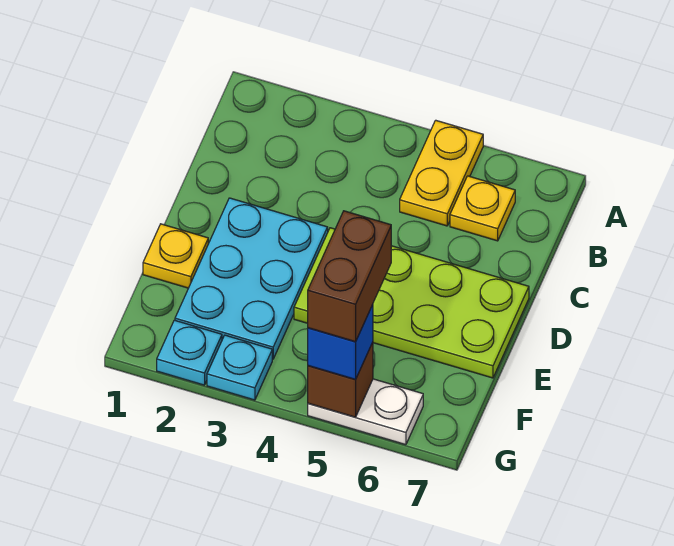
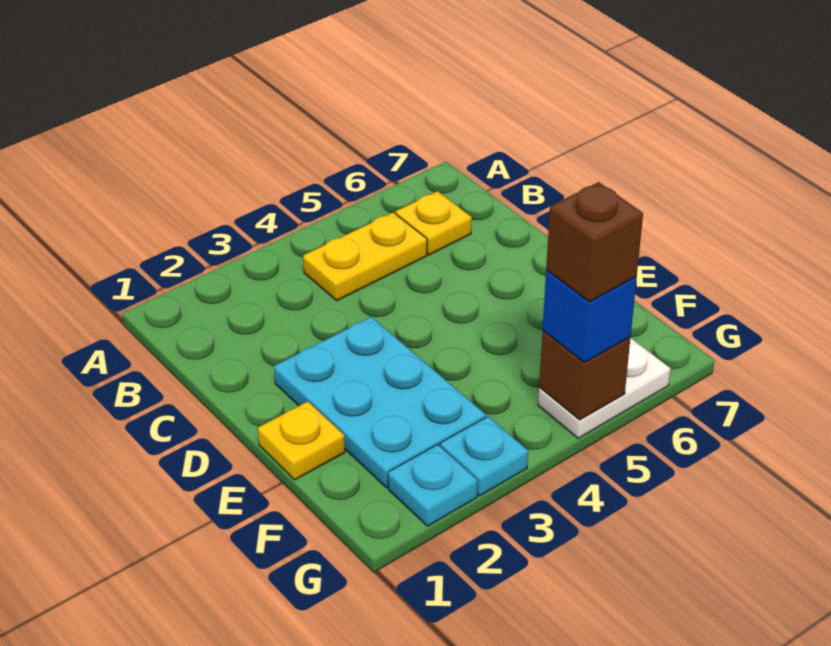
yellow 1x2 plate [400,120,483,226] -> yellow 1x2 plate turned to [303,212,427,301]
lime 2x4 plate [294,228,529,378] -> none
brown 1x2 brick [308,211,391,342] -> brown 1x1 brick [546,182,643,302]

